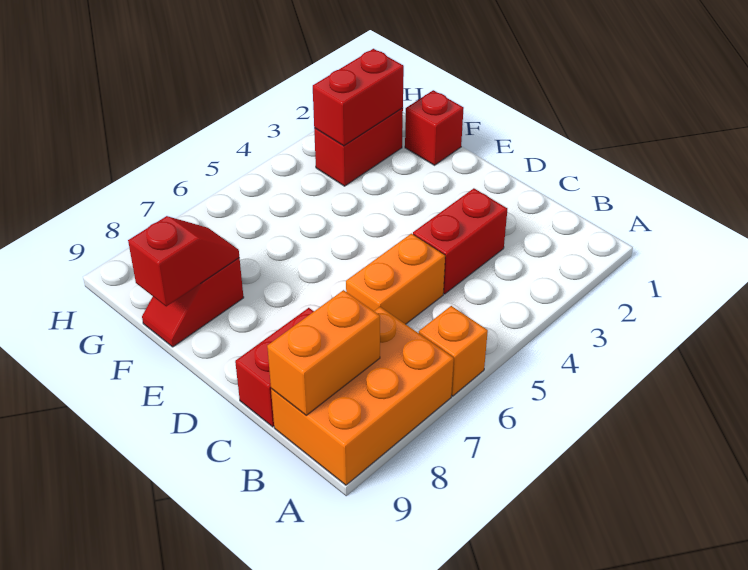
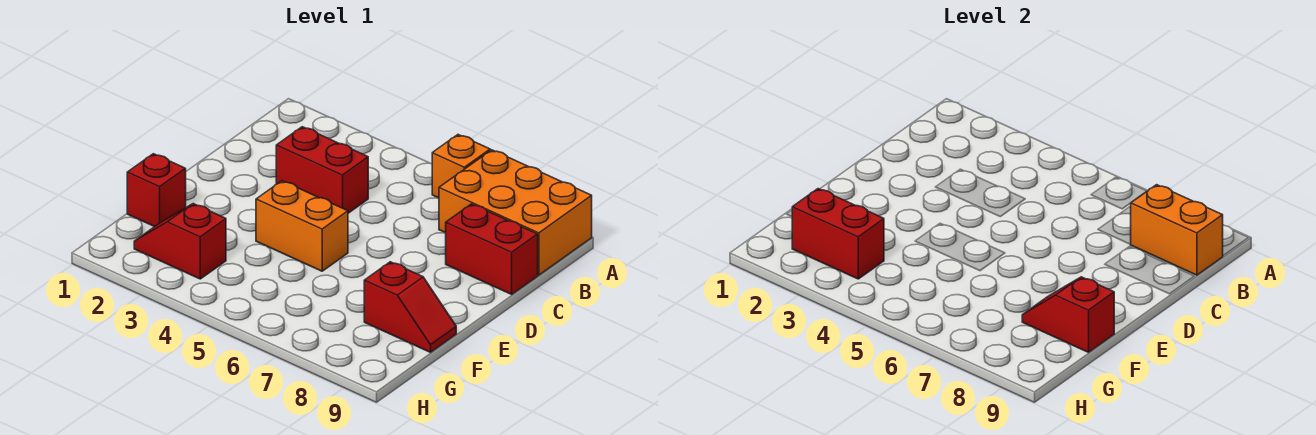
orange 1x2 brick [346,234,445,324] -> orange 1x2 brick moved to [256,181,348,271]
red 1x2 brick [314,108,403,186] -> red 1x2 slope [134,204,226,279]

